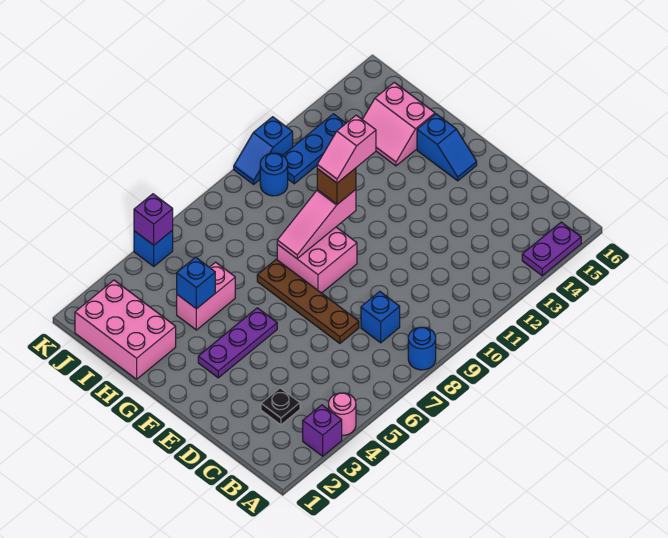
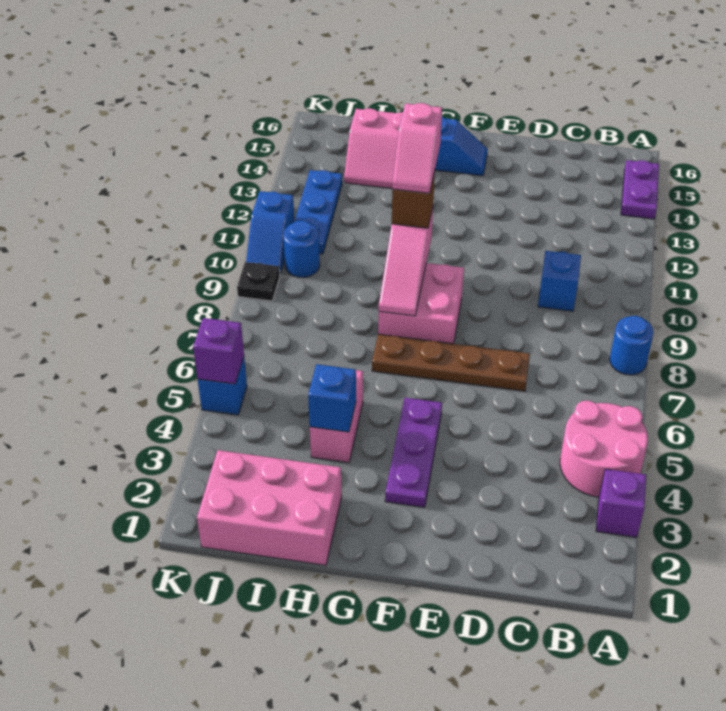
pink 1x1 round brick [329,393,356,435] -> pink 2x2 round brick [560,401,648,497]
black 1x1 plate [261,388,300,425] -> black 1x1 plate moved to [237,262,280,301]
blue 1x1 brick [361,292,400,343] -> blue 1x1 brick moved to [538,251,581,311]

